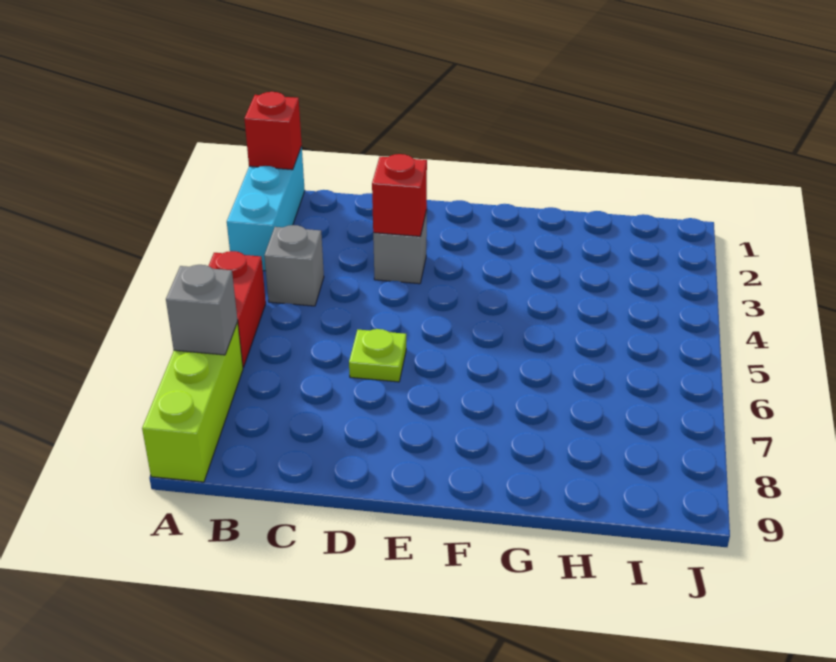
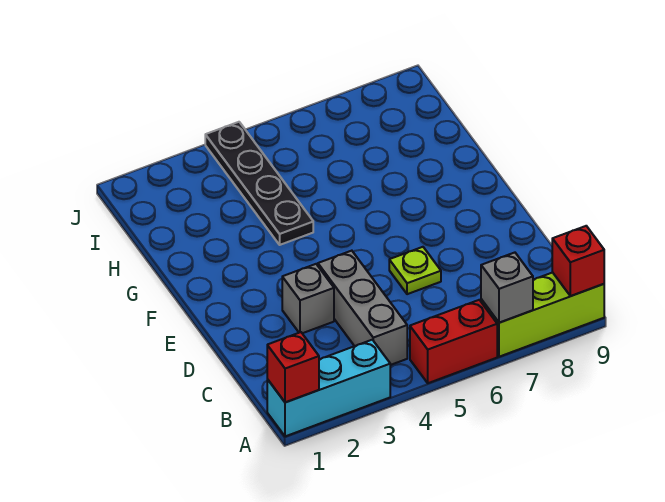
grey 1x1 brick [264,225,324,306] -> grey 1x3 brick [318,251,407,365]
red 1x1 brick [372,154,427,236] -> red 1x1 brick moved to [552,226,604,296]
none -> black 1x4 plate [205,122,313,245]

